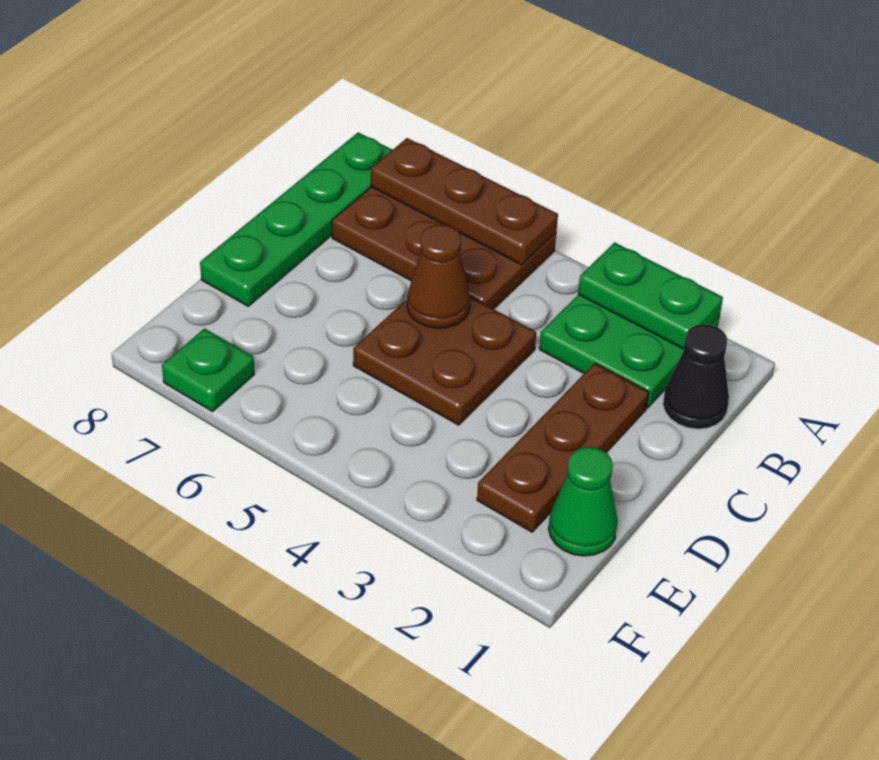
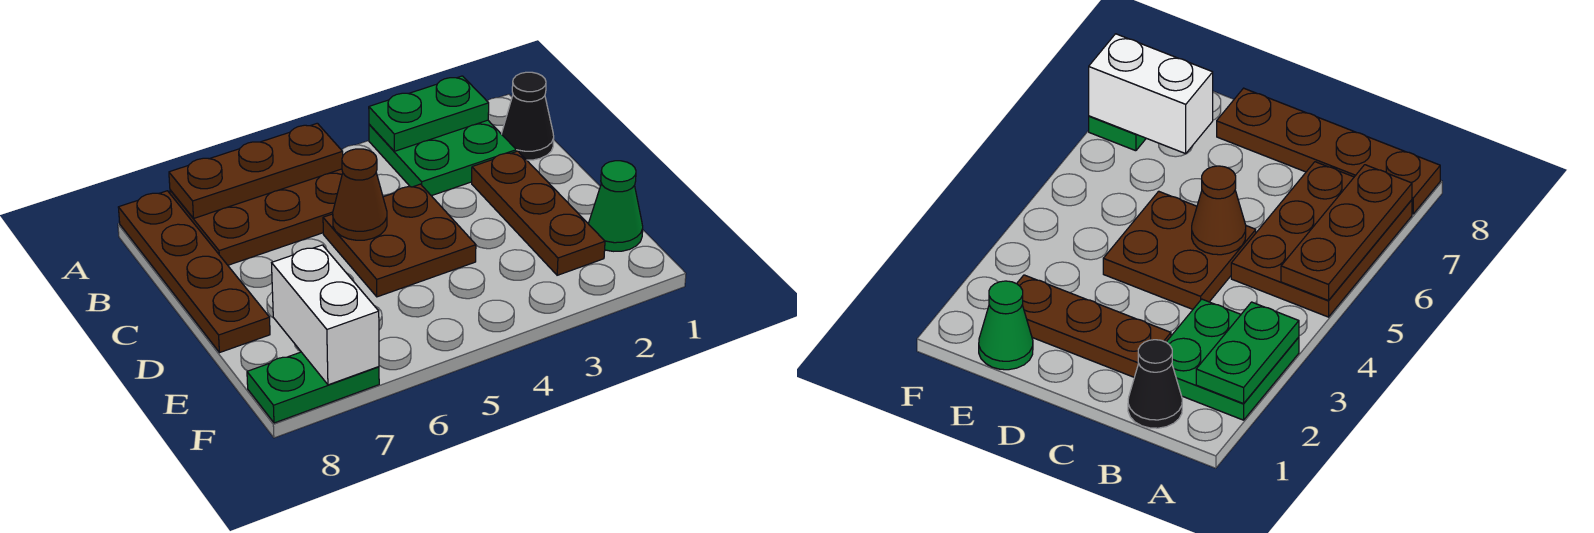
green 1x4 plate [200,132,392,306] -> brown 1x4 plate [118,191,270,353]
none -> white 1x2 brick [272,245,379,385]
green 1x1 plate [162,328,254,412] -> green 1x2 plate [247,352,379,423]

